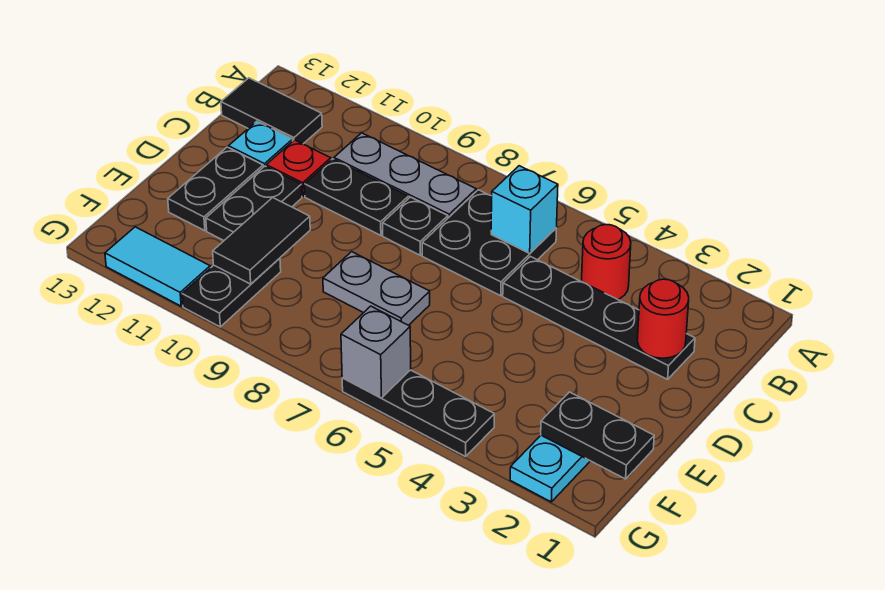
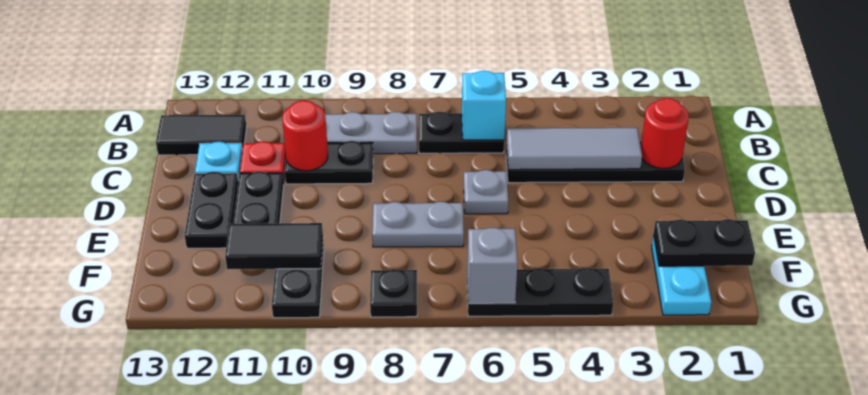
red 1x1 round brick [581,225,631,299] -> red 1x1 round brick moved to [282,100,328,171]
black 2x2 plate [422,190,557,296] -> black 1x2 plate [419,112,504,153]
none -> grey 1x3 tile [507,128,642,170]
black 1x1 plate [383,197,448,255] -> black 1x1 plate moved to [370,269,417,317]
none -> grey 1x1 plate [464,170,508,214]
black 1x2 tile [213,198,310,284] -> black 1x2 tile turned to [225,223,323,269]
cyan 1x2 tile [105,227,210,306] -> none

